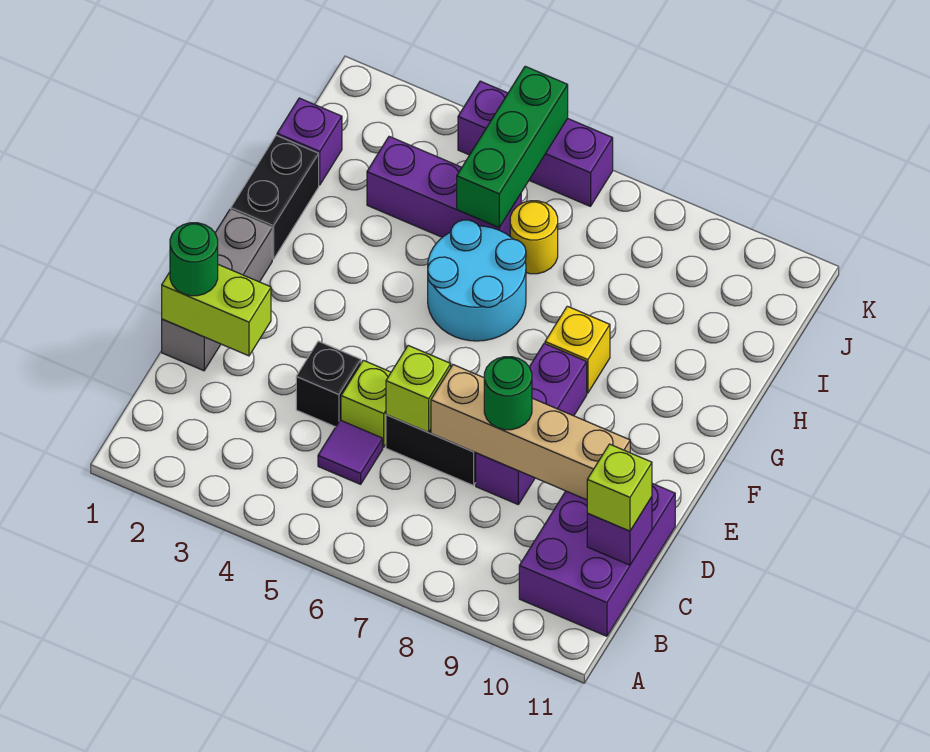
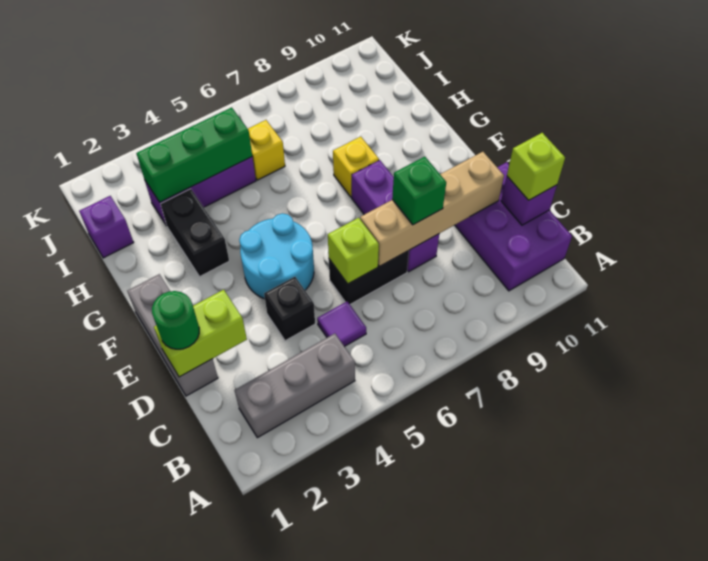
none -> grey 1x3 brick [235,333,355,438]
lime 1x1 brick [341,360,391,447] -> none
green 1x1 round brick [484,357,532,430] -> green 1x1 brick [392,157,446,225]
black 1x2 brick [231,135,319,259] -> black 1x2 brick moved to [161,189,229,277]
cyan 2x2 round brick [428,220,526,341] -> cyan 2x2 round brick moved to [239,213,314,299]
green 1x3 brick [457,66,568,227] -> green 1x3 brick turned to [136,107,252,202]
yellow 1x1 round brick [510,201,558,274] -> yellow 1x1 brick [248,120,285,180]
purple 1x3 brick [458,81,613,206] -> none

